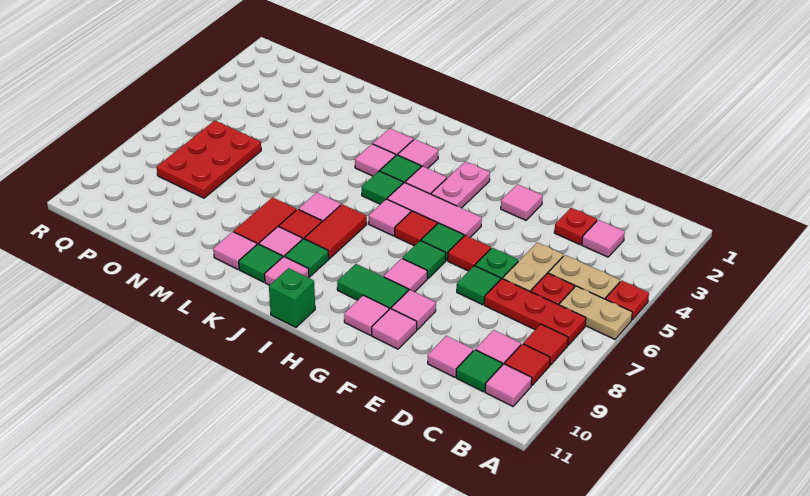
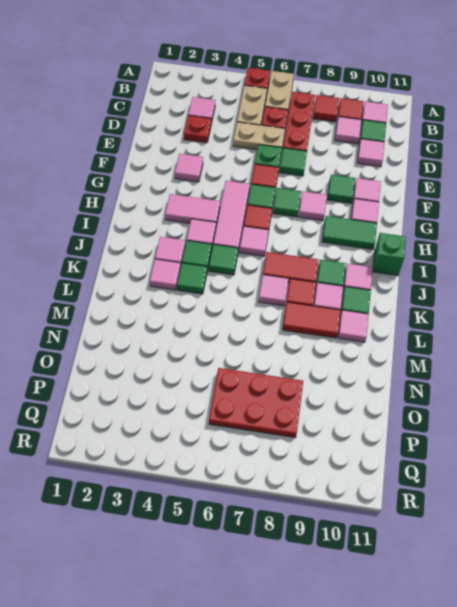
pink 1x1 tile [391,290,436,330] -> green 1x1 tile [327,175,355,203]
green 1x2 tile [337,264,408,309] -> green 1x2 tile turned to [322,216,377,249]
pink 1x2 plate [431,161,490,208] -> pink 1x2 tile [165,194,220,225]
pink 1x1 tile [355,144,396,176] -> green 1x1 tile [177,263,207,294]

